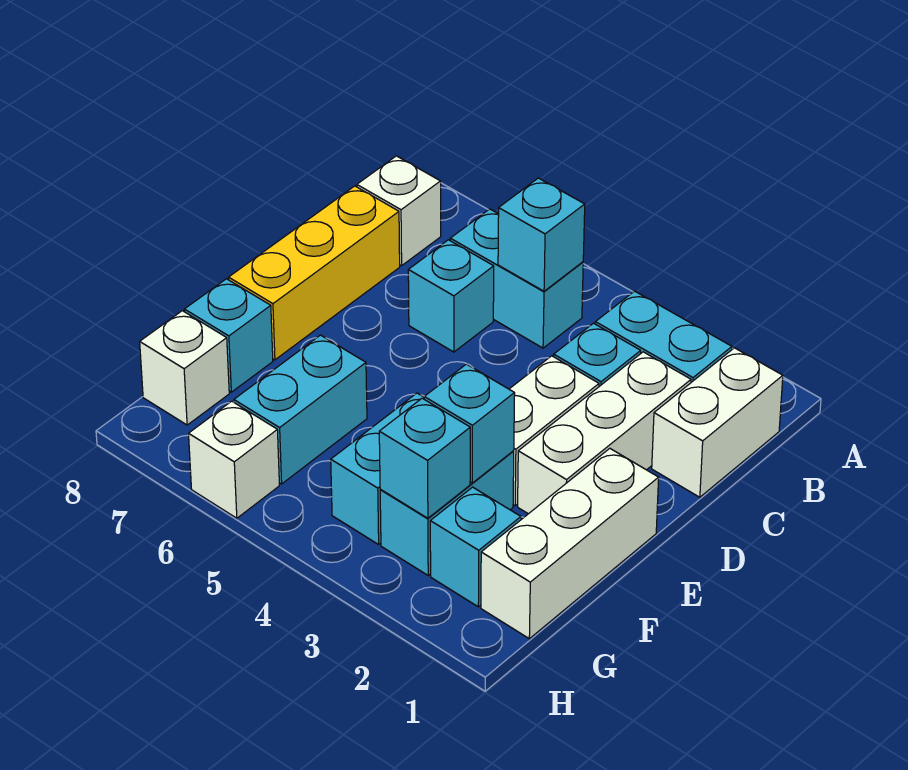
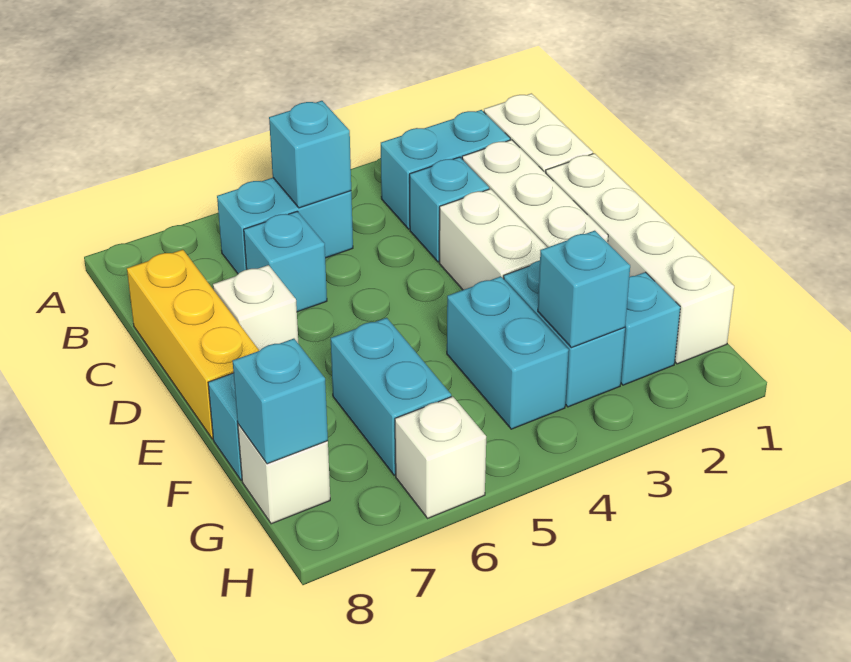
white 1x1 brick [357,156,441,266] -> white 1x1 brick moved to [213,265,298,351]
white 1x3 brick [481,448,659,639] -> white 1x4 brick [546,153,734,364]
cyan 1x1 brick [424,364,515,483] -> cyan 1x1 brick moved to [233,339,328,464]

